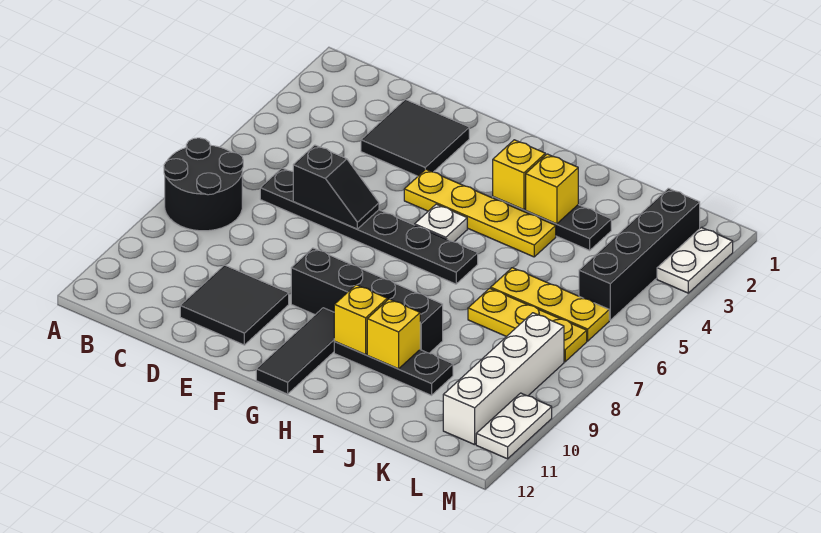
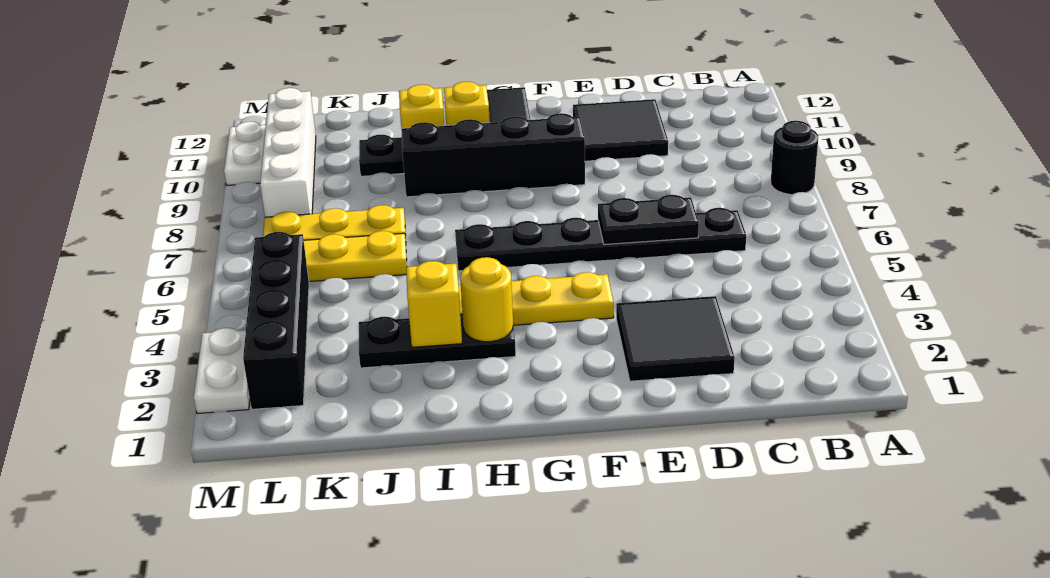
black 2x2 round brick [164,138,243,231] -> black 1x1 round brick [771,121,818,195]
black 1x2 slope [293,145,379,229] -> black 1x2 plate [598,195,699,244]
white 1x1 plate [415,204,467,242] -> none
yellow 1x1 brick [493,140,545,210] -> yellow 1x1 round brick [460,257,513,342]

